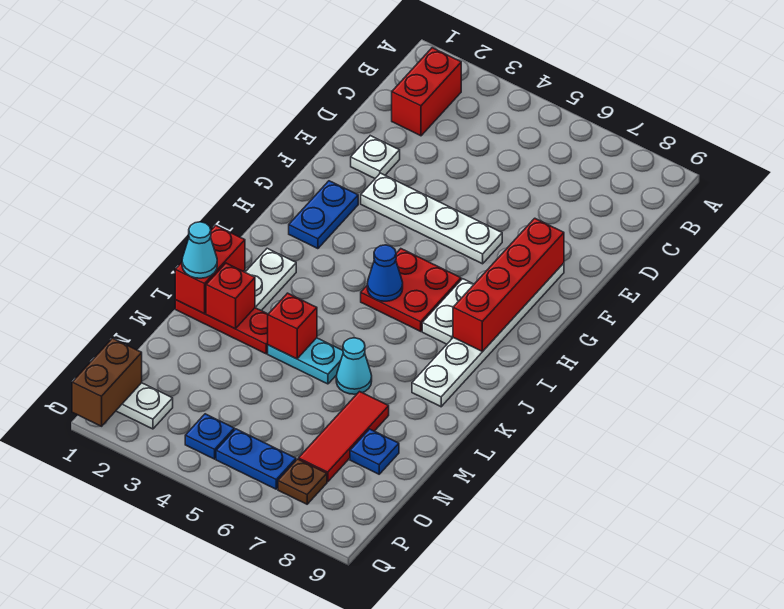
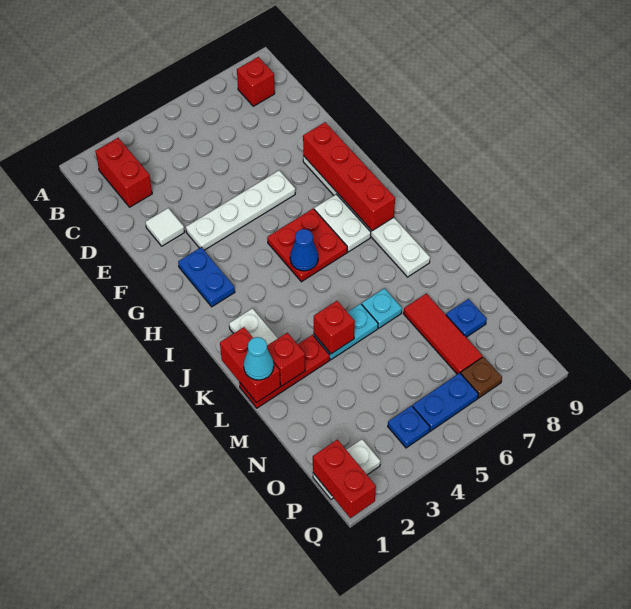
none -> red 1x1 brick [237,57,275,106]
white 1x1 plate [351,136,400,178] -> white 1x1 tile [145,208,185,246]
cyan 1x1 cone [336,338,372,394] -> cyan 1x1 plate [362,288,402,328]
brown 1x2 brick [72,338,142,426] -> red 1x2 brick [313,440,376,518]

